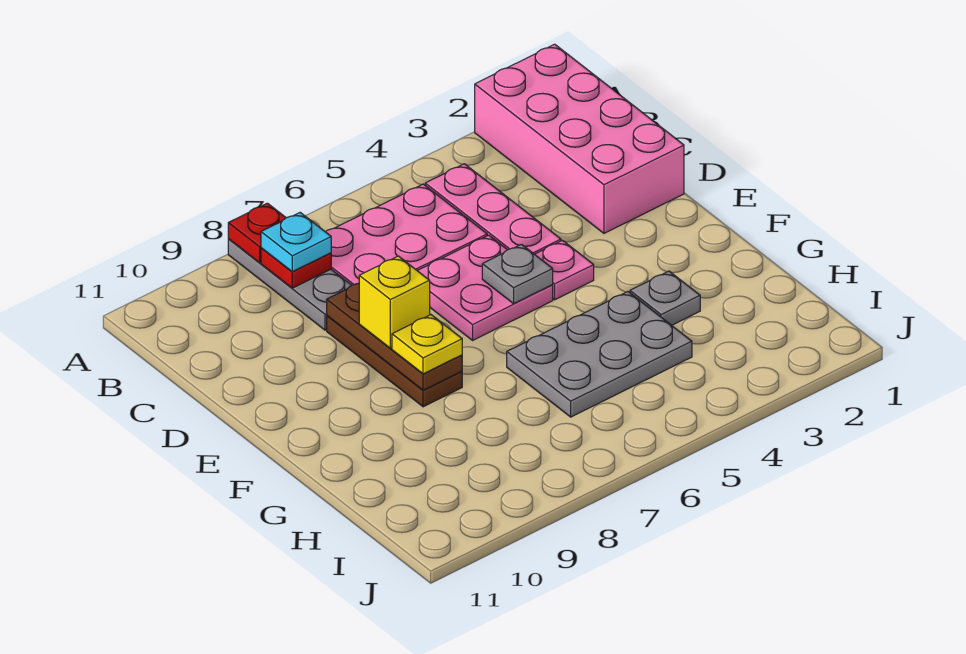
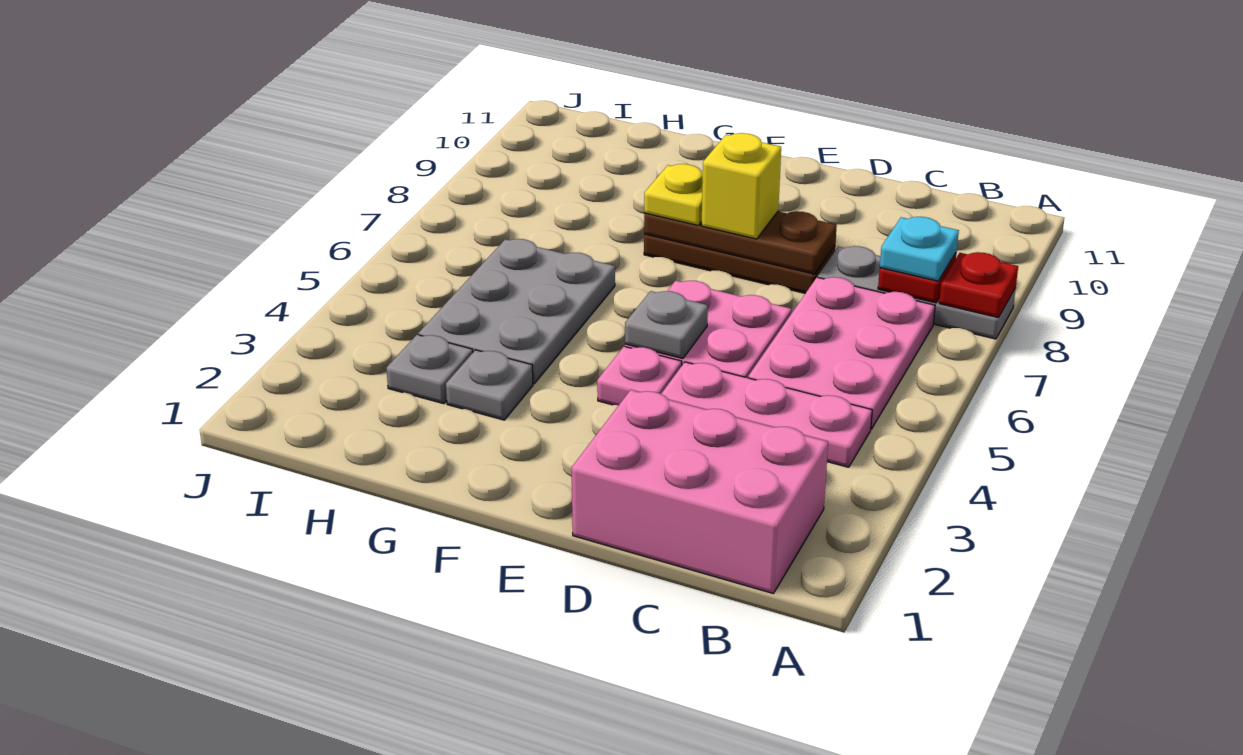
pink 2x4 brick [475,44,684,233] -> pink 2x3 brick [572,390,828,594]
none -> grey 1x1 plate [387,335,473,404]

